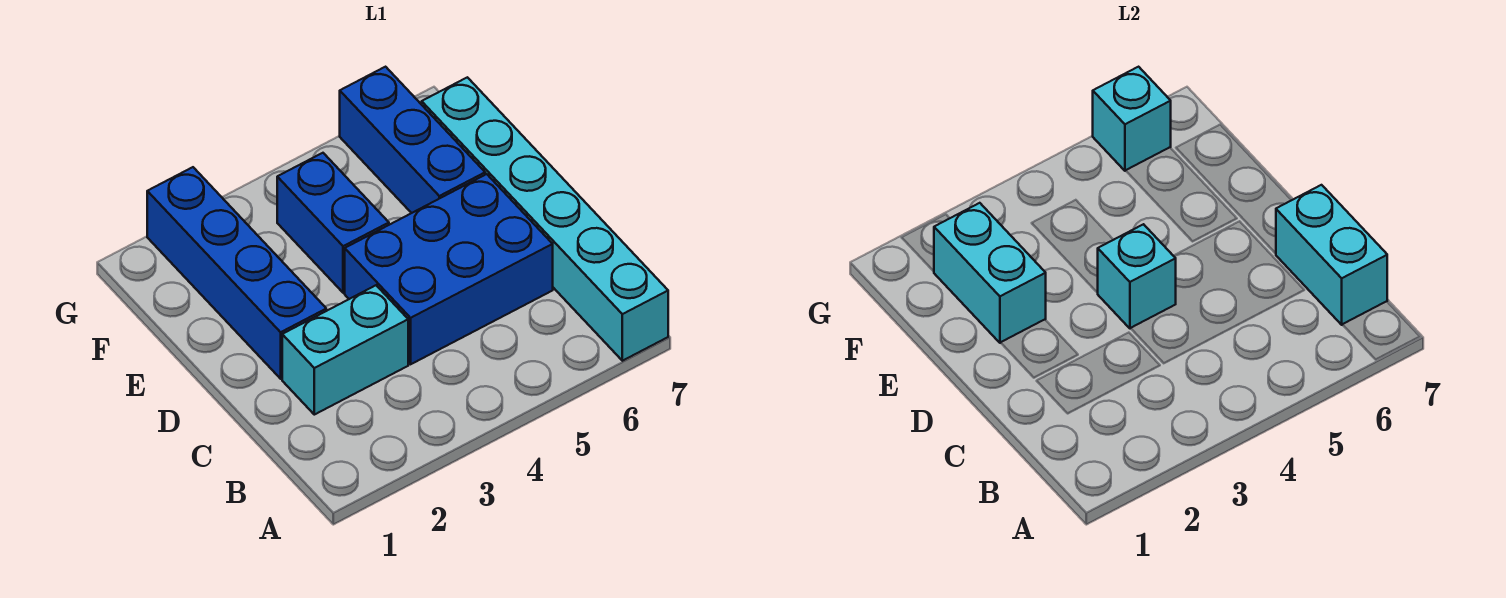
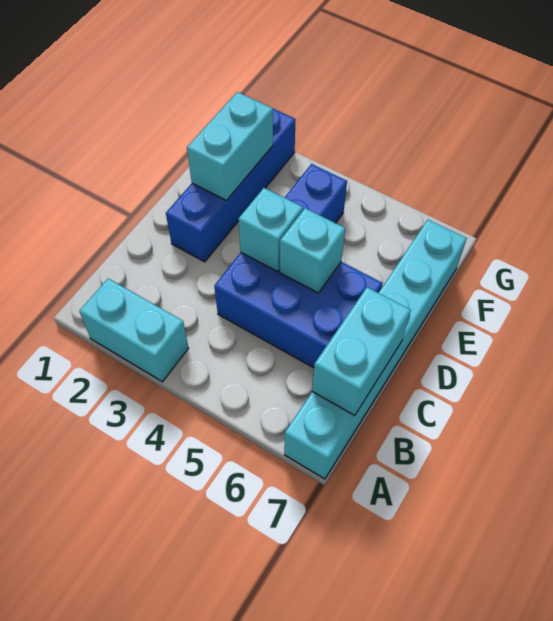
cyan 1x2 brick [282,285,408,415] -> cyan 1x2 brick moved to [79,278,189,382]
blue 1x3 brick [340,67,485,213] -> none
cyan 1x1 brick [1093,67,1171,171] -> cyan 1x1 brick moved to [280,208,345,293]

